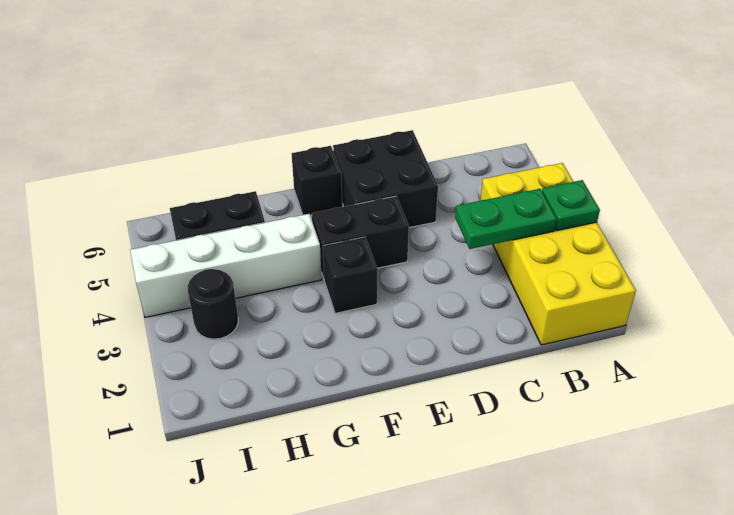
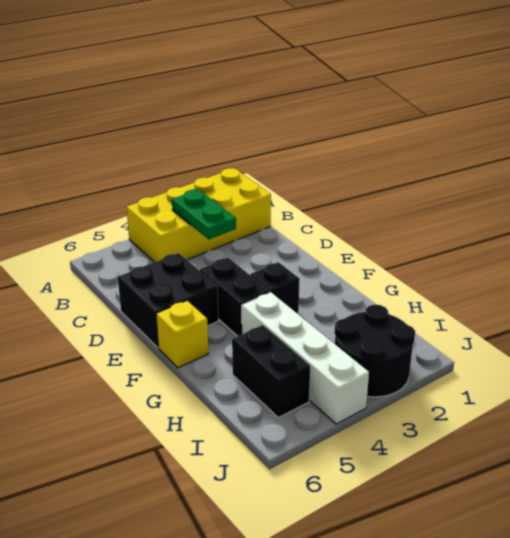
green 1x1 plate [542,180,600,231] -> none
black 1x1 brick [291,146,342,215] -> yellow 1x1 brick [156,301,208,368]
black 1x1 round brick [188,269,238,339] -> black 2x2 round brick [334,305,415,397]

